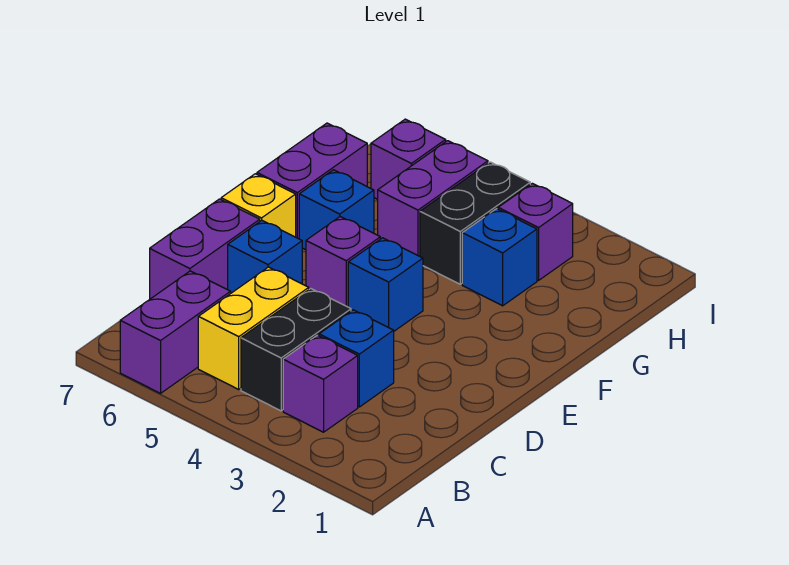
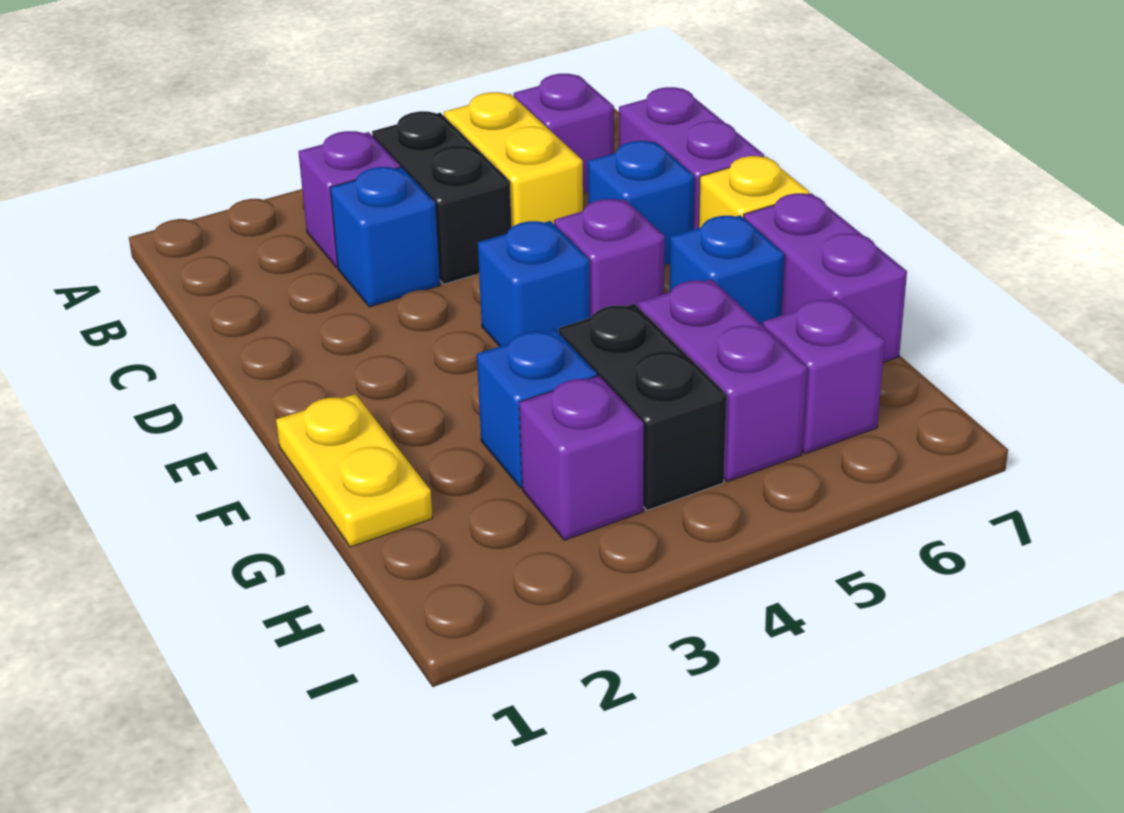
purple 1x2 brick [120,271,231,393] -> purple 1x1 brick [514,74,614,193]
none -> yellow 1x2 plate [276,394,432,547]

